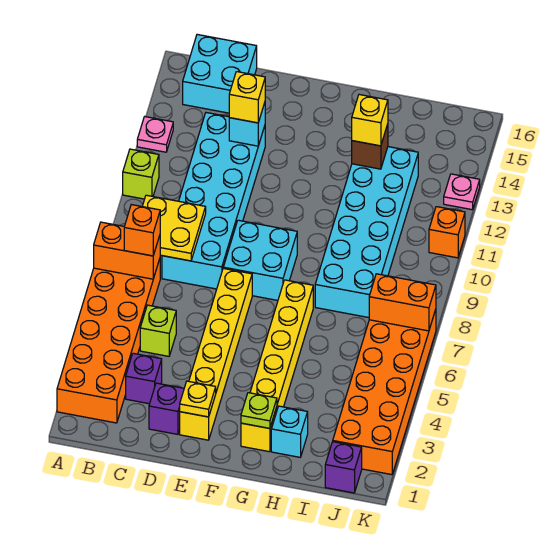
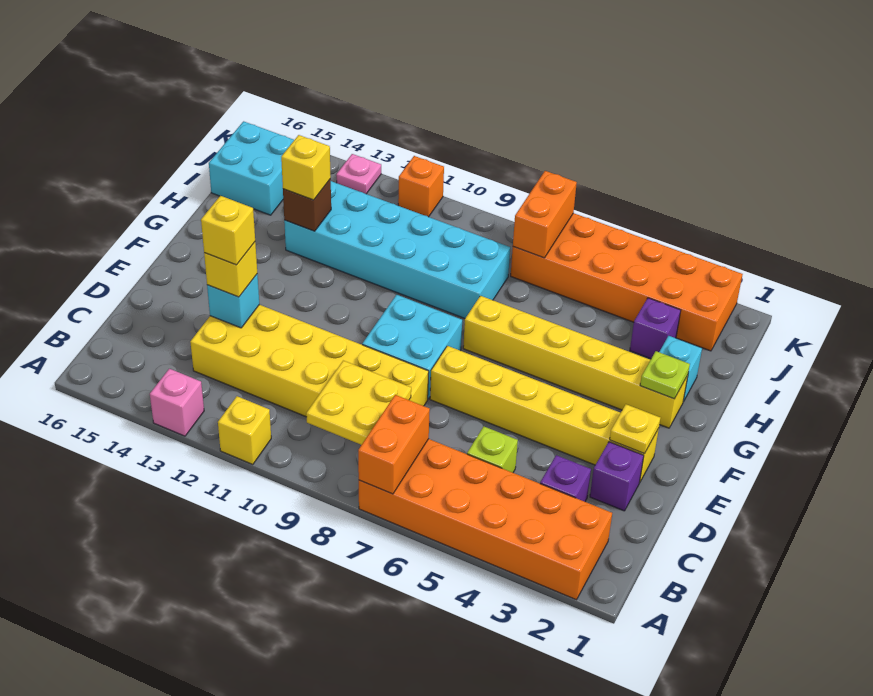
lime 1x1 brick [123,149,159,199] -> yellow 1x1 brick [218,396,271,465]
pink 1x1 plate [137,117,173,152] -> pink 1x1 brick [150,369,204,436]
orange 1x1 brick [124,205,160,256] -> none
cyan 2x2 brick [183,34,257,113] -> cyan 2x2 brick moved to [209,121,294,215]
cyan 2x6 brick [162,113,265,289] -> yellow 2x6 brick [190,305,429,417]
none -> yellow 1x1 brick [201,196,255,265]
purple 1x1 brick [325,442,362,493] -> purple 1x1 brick moved to [630,298,681,359]

